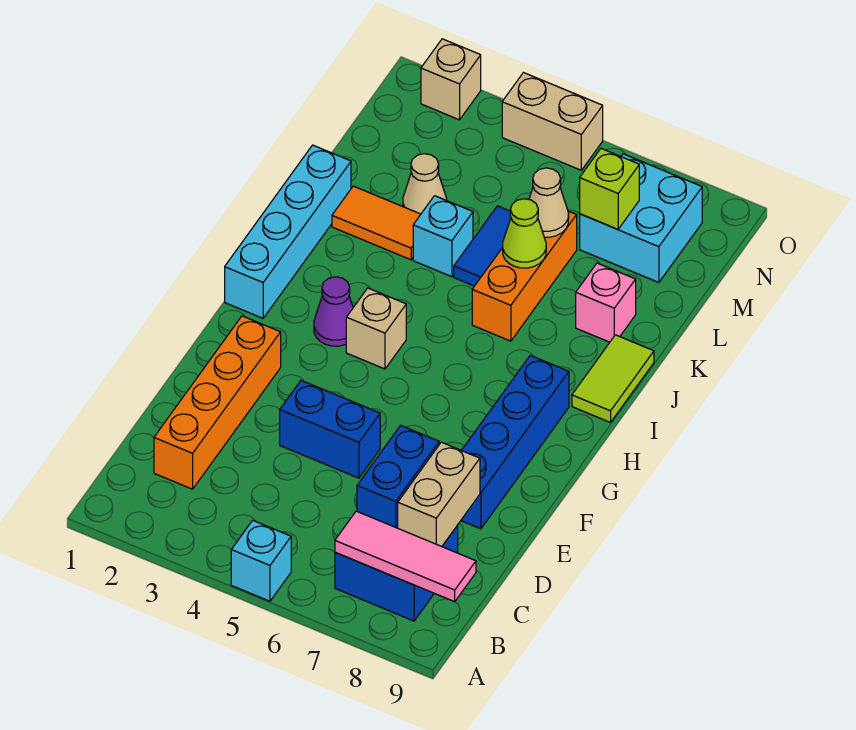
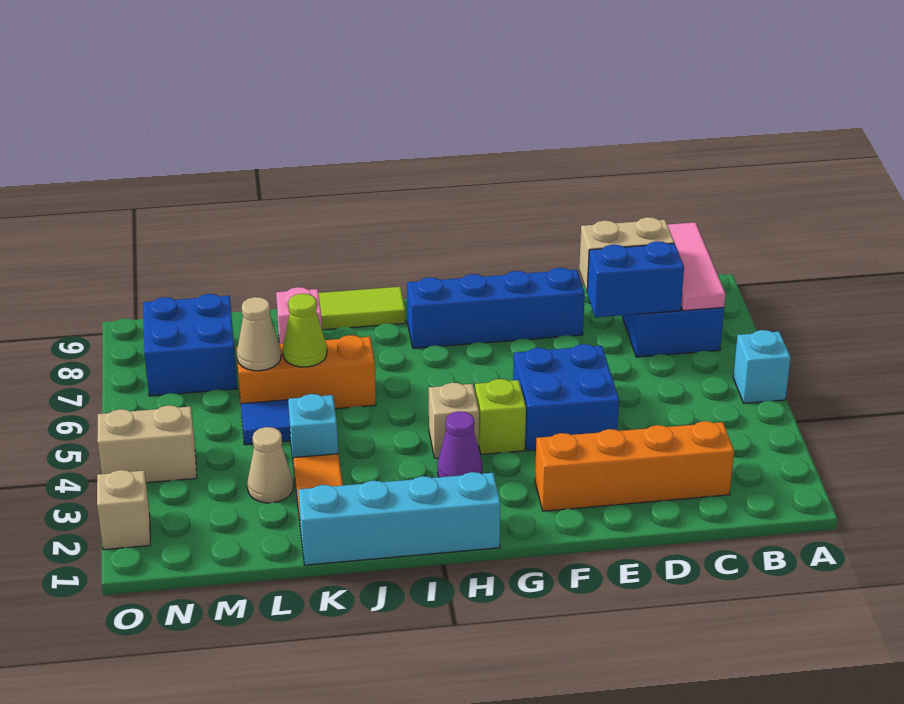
blue 1x2 brick [280,380,380,478] -> blue 2x2 brick [513,344,619,451]
cyan 2x2 brick [580,154,702,283] -> blue 2x2 brick [143,294,237,396]
lime 1x1 brick [580,149,639,229] -> lime 1x1 brick moved to [475,379,526,455]
tan 1x2 brick [502,73,603,170] -> tan 1x2 brick turned to [97,405,197,483]

